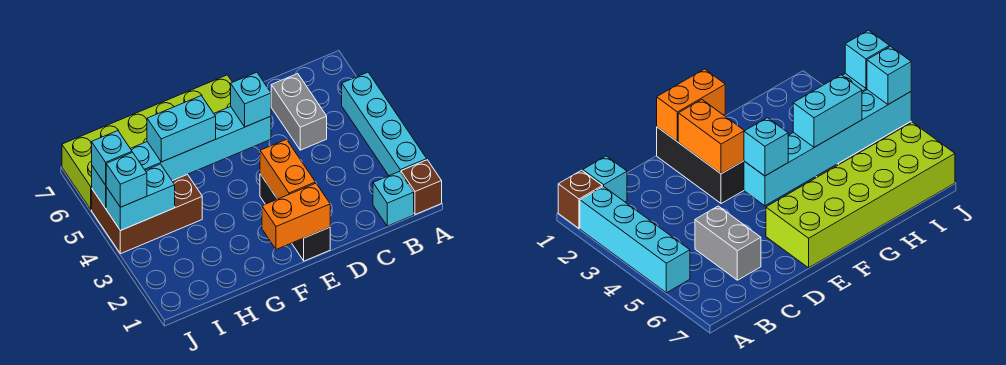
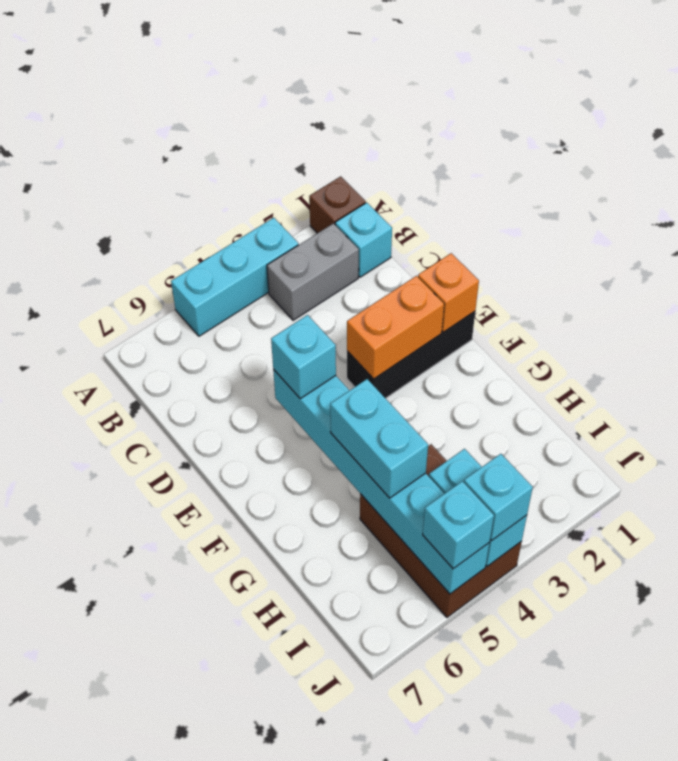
cyan 1x4 brick [342,72,427,176] -> cyan 1x3 brick [171,218,298,336]
grey 1x2 brick [271,74,327,150] -> grey 1x2 brick moved to [267,223,359,320]
orange 1x2 brick [262,183,330,250] -> orange 1x1 brick [418,253,479,332]
lime 2x6 brick [62,75,232,210] -> none

